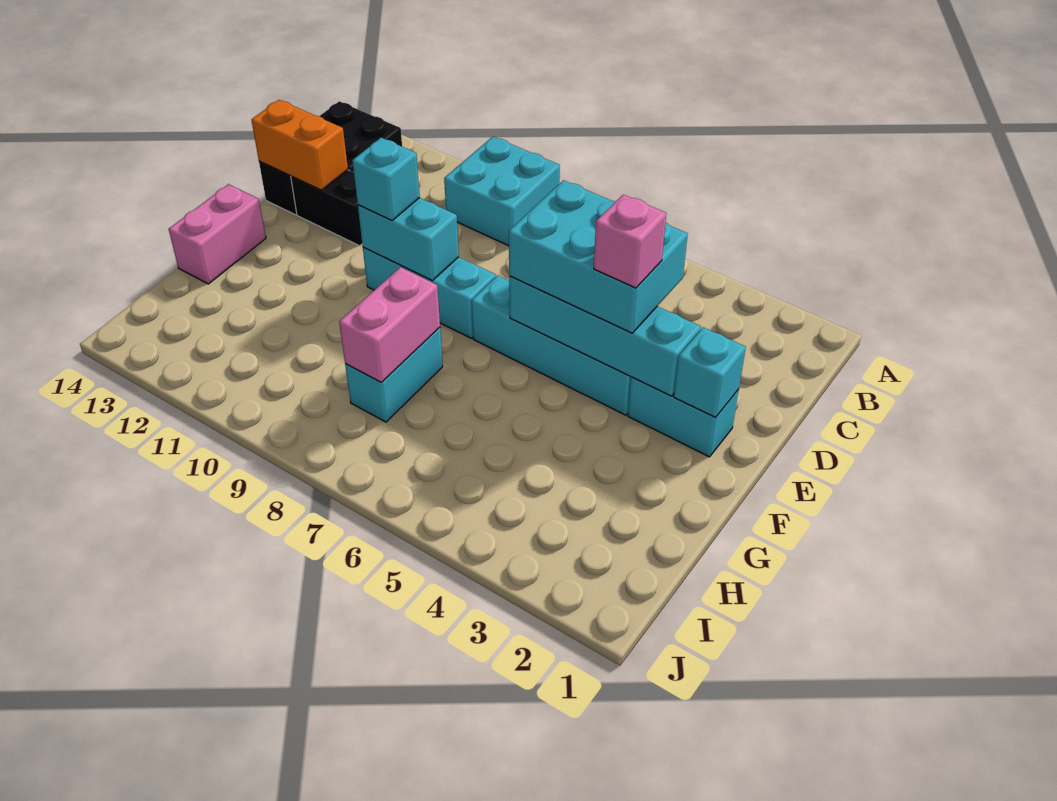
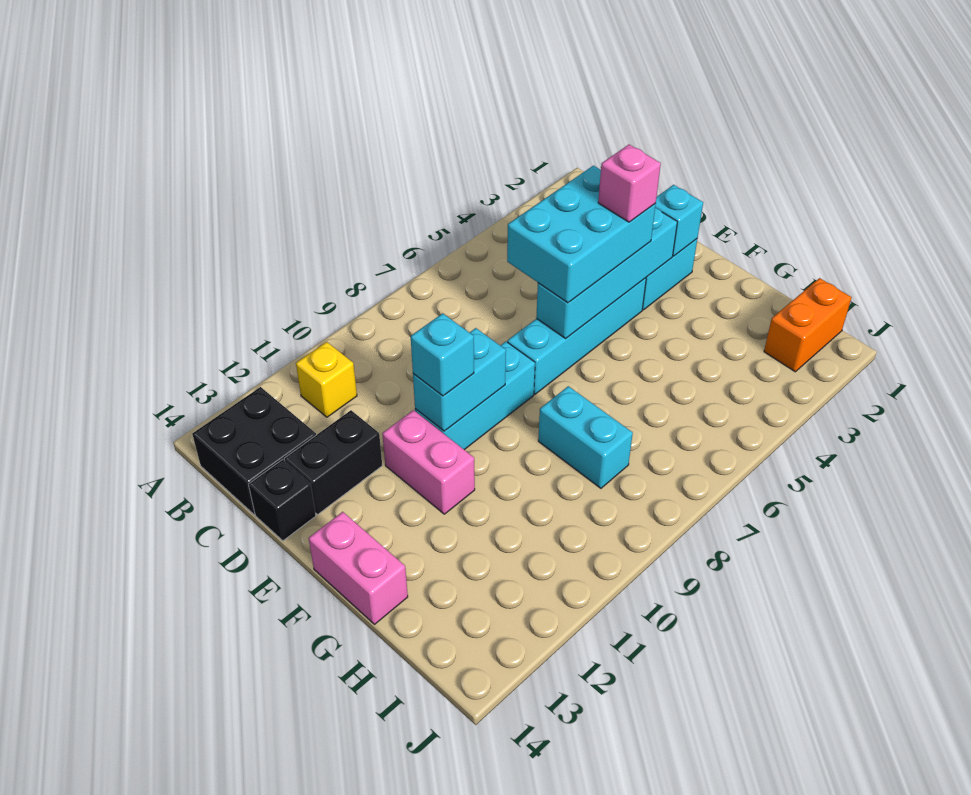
cyan 2x2 brick [444,137,560,246] -> none
none -> yellow 1x1 brick [296,342,357,417]
orange 1x2 brick [252,100,348,190] -> orange 1x2 brick moved to [764,278,852,372]
pink 1x2 brick [339,267,440,382] -> pink 1x2 brick moved to [382,410,475,514]

